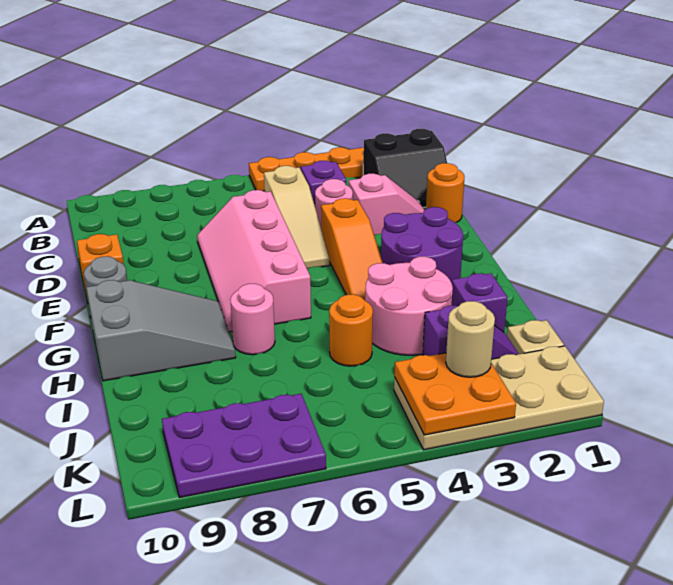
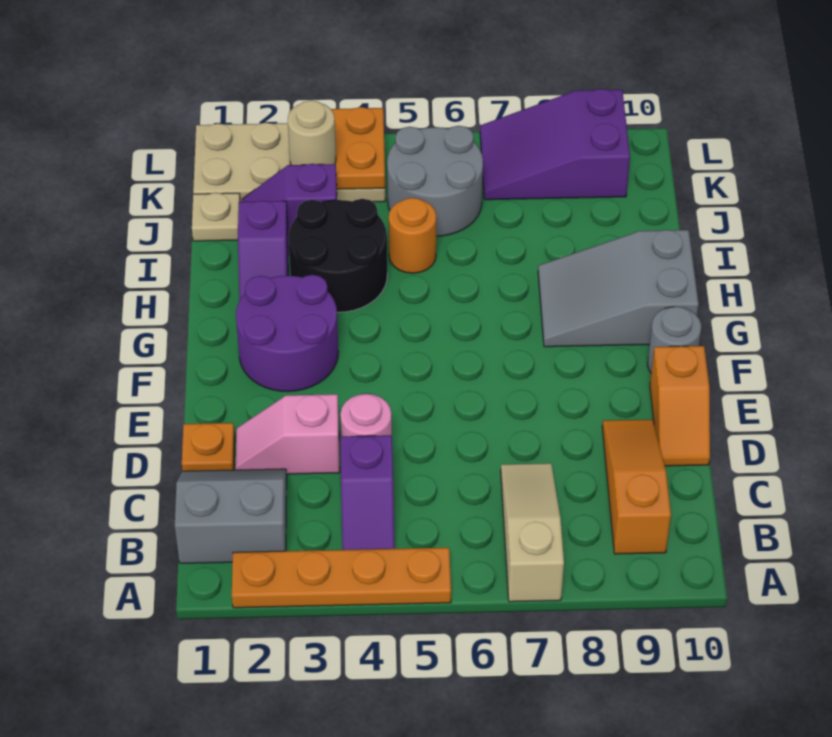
black 2x2 slope [363,129,447,207] -> grey 2x2 slope [175,469,287,563]
tan 1x3 slope [264,166,330,269] -> tan 1x3 slope moved to [501,463,564,602]
orange 1x1 round brick [426,163,465,222] -> orange 1x1 plate [182,423,235,471]
pink 2x4 slope [197,190,311,332] -> none
orange 1x3 slope [321,198,382,300] -> orange 1x3 slope moved to [602,419,671,554]
pink 2x2 round brick [365,257,453,355] -> black 2x2 round brick [288,199,387,312]
pink 1x1 round brick [230,284,275,355] -> none
none -> grey 2x2 round brick [387,126,483,236]
purple 2x3 plate [162,394,326,498] -> purple 2x3 slope [480,89,630,200]

